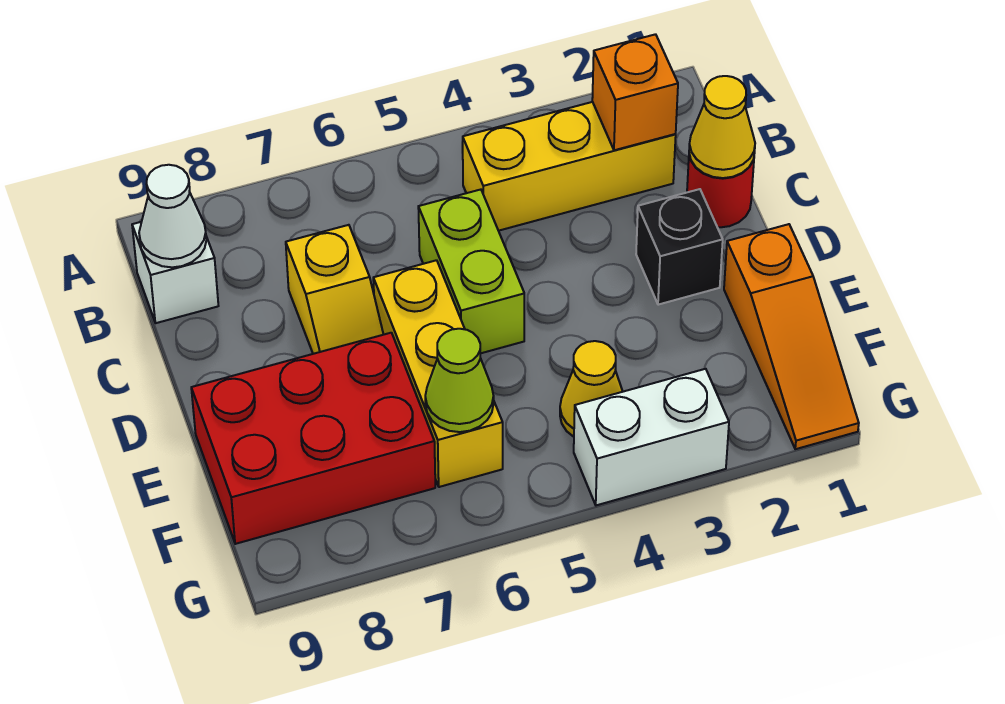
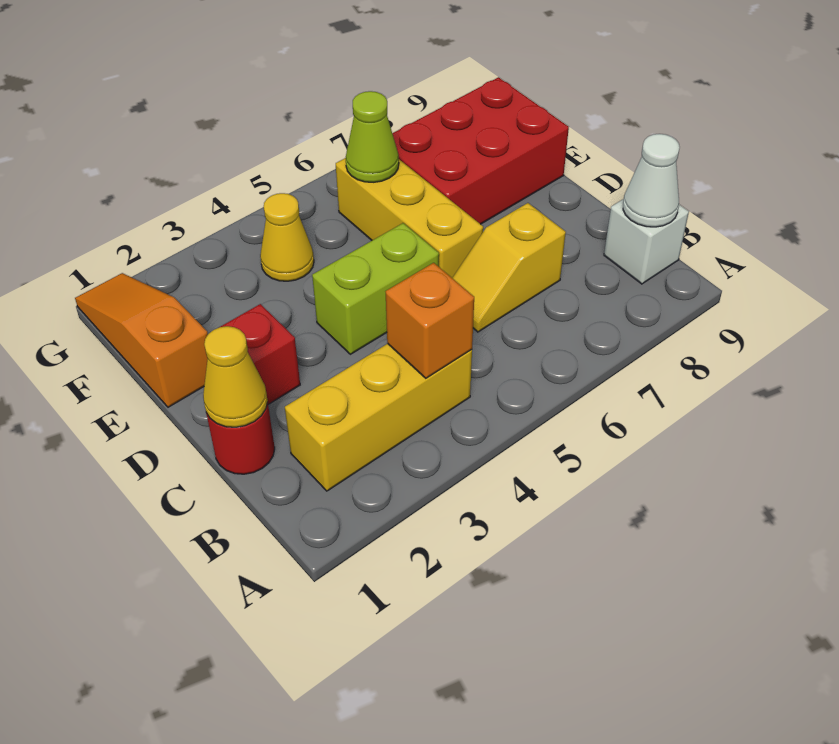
orange 1x1 brick [592,34,678,150] -> orange 1x1 brick moved to [385,263,474,378]
lime 1x2 brick [418,190,524,353] -> lime 1x2 brick turned to [312,223,439,354]
yellow 1x2 slope [286,225,384,354] -> yellow 1x2 slope turned to [453,203,566,332]
black 1x1 brick [636,189,723,305] -> red 1x1 brick [221,304,300,404]
white 1x2 brick [574,369,729,505] -> none

